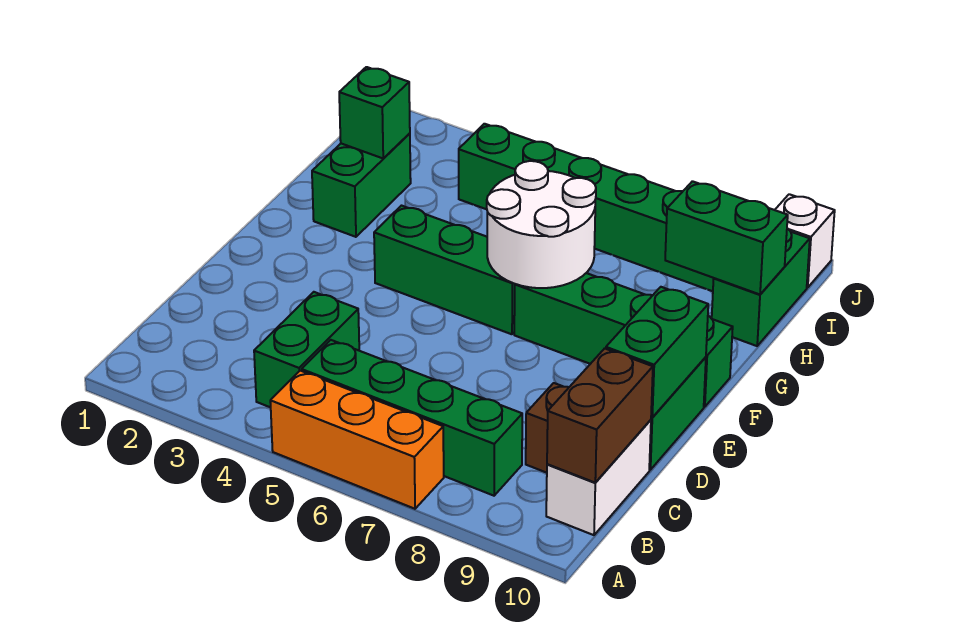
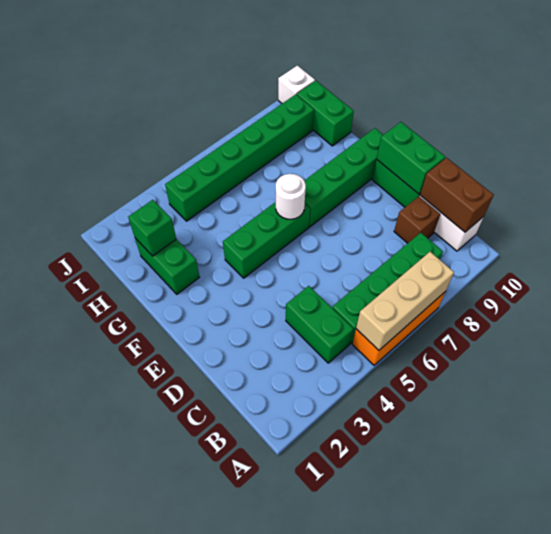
none -> tan 1x3 brick [356,252,454,350]
white 2x2 round brick [487,161,596,288] -> white 1x1 round brick [276,174,306,219]
green 1x2 brick [665,181,788,294] -> none

